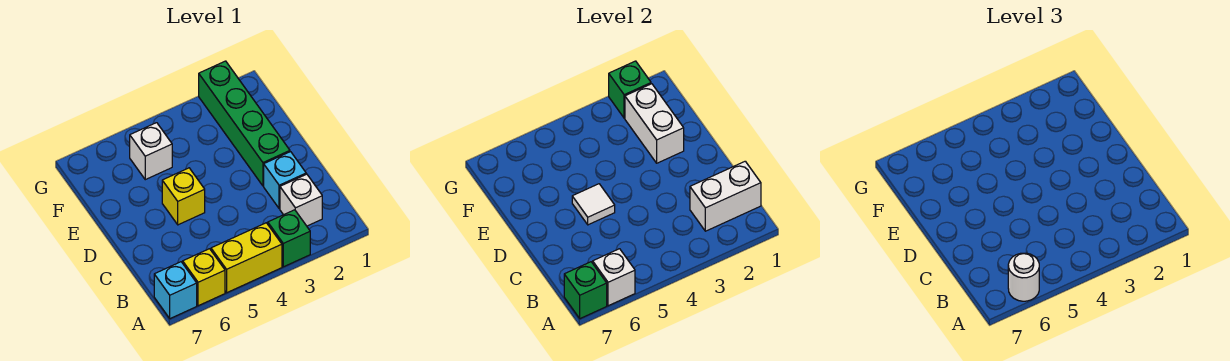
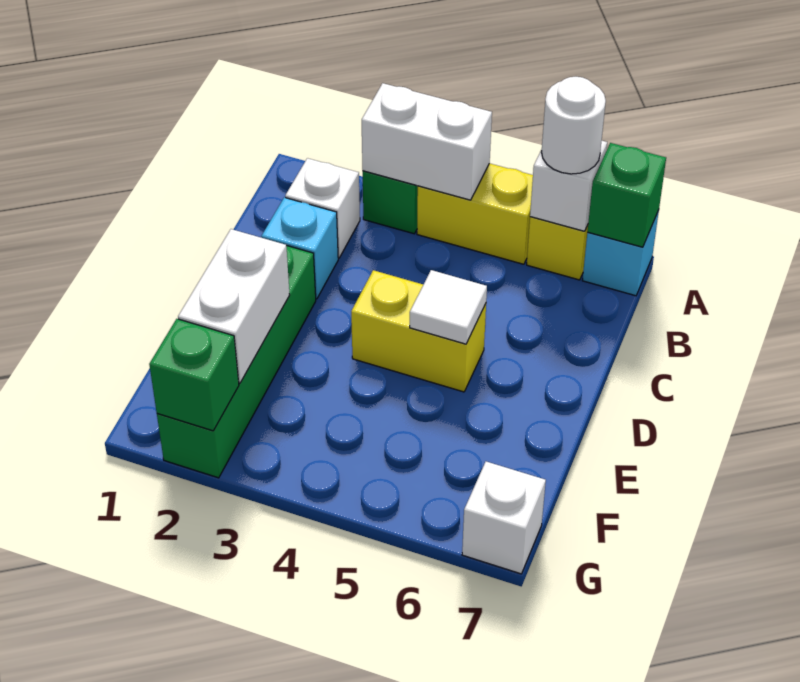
white 1x2 brick [690,161,761,231] -> white 1x2 brick moved to [362,83,492,200]
yellow 1x1 brick [162,168,205,225] -> yellow 1x2 brick [351,270,486,392]
white 1x1 brick [130,123,172,180] -> white 1x1 brick moved to [462,462,546,574]

